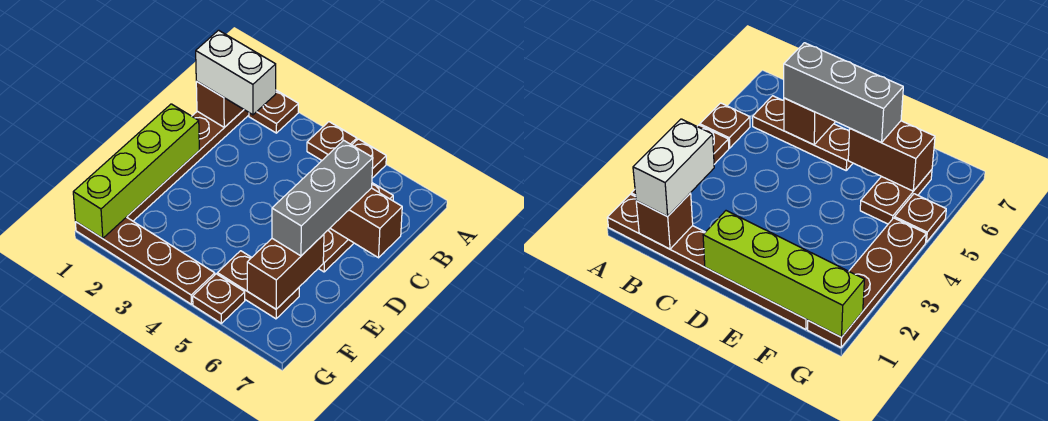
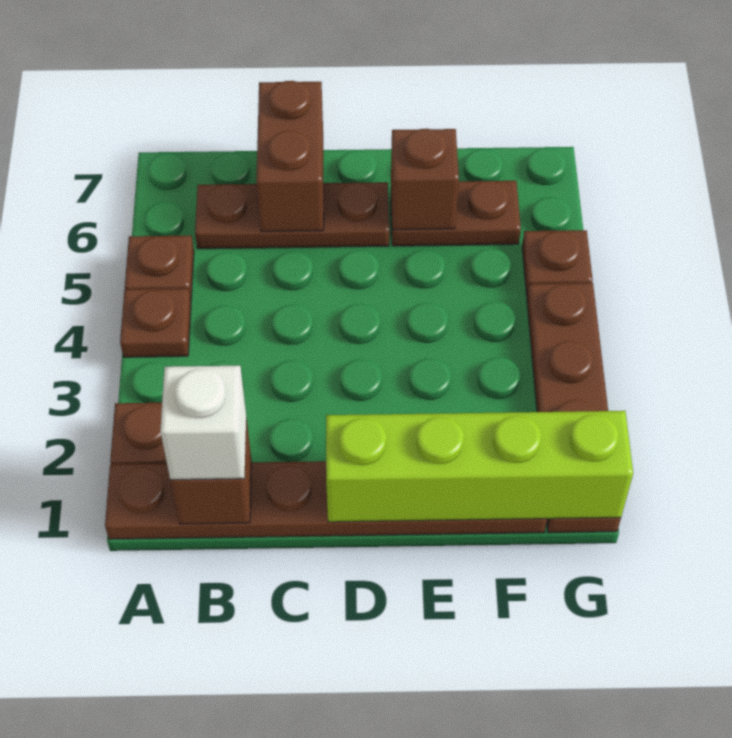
white 1x2 brick [196,30,276,115] -> white 1x1 brick [160,366,246,480]
grey 1x3 brick [272,140,373,256] -> none
brown 1x2 brick [247,234,324,309] -> brown 1x1 brick [391,129,459,230]
brown 1x2 plate [217,251,299,319] -> brown 1x2 plate turned to [391,181,521,246]

